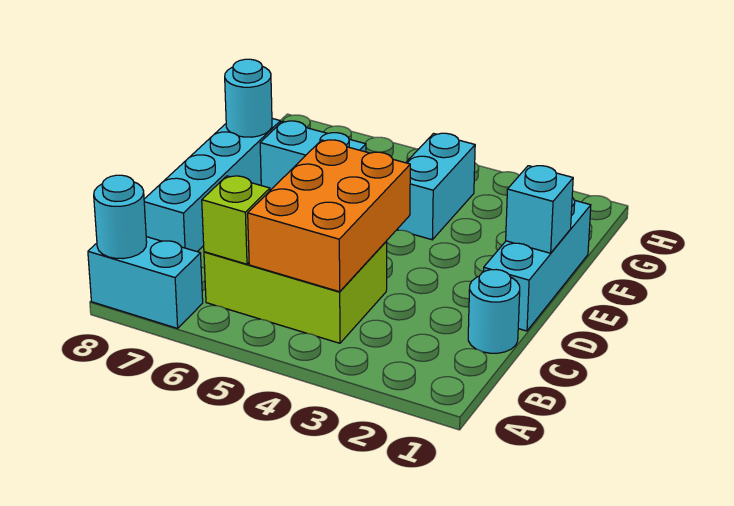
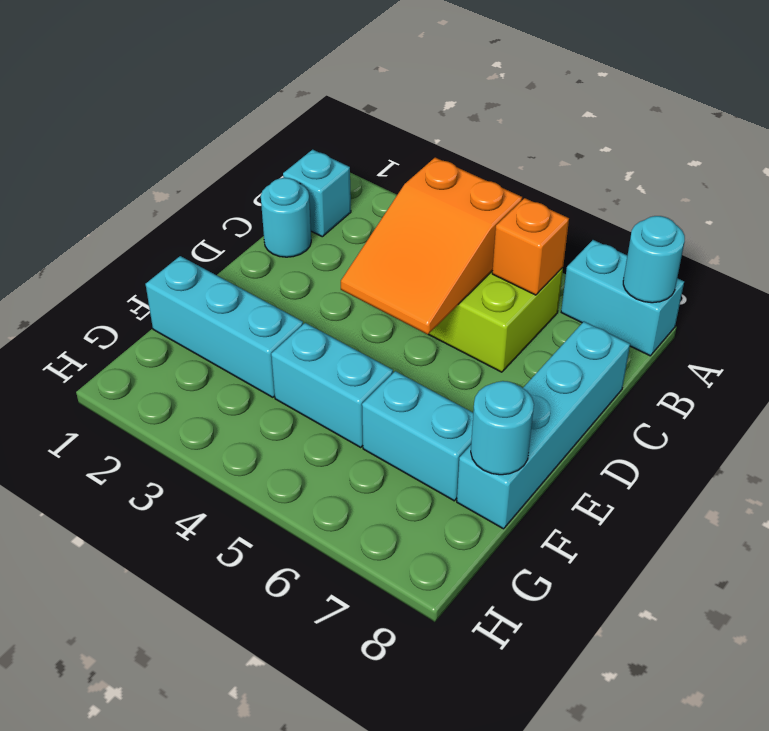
orange 2x3 brick [248,140,410,292] -> orange 2x3 slope [341,158,522,335]
lime 1x1 brick [202,176,270,264] -> orange 1x1 brick [492,198,569,295]
cyan 1x3 brick [483,198,591,331] -> cyan 1x3 brick turned to [146,256,303,397]
cyan 1x1 brick [506,166,573,253] -> cyan 1x1 brick moved to [283,150,351,237]
cyan 1x2 brick [397,133,475,240] -> cyan 1x2 brick turned to [271,323,393,447]

